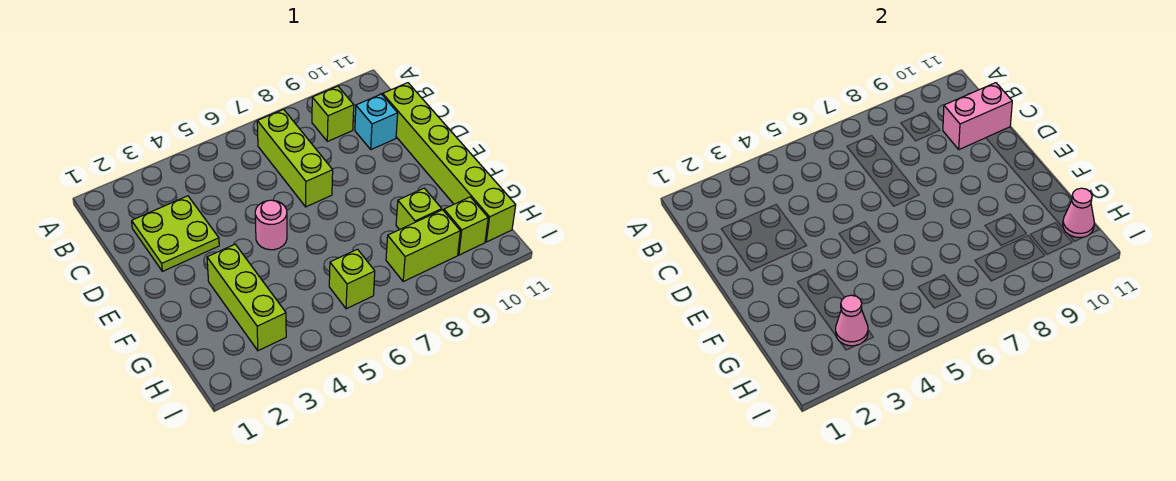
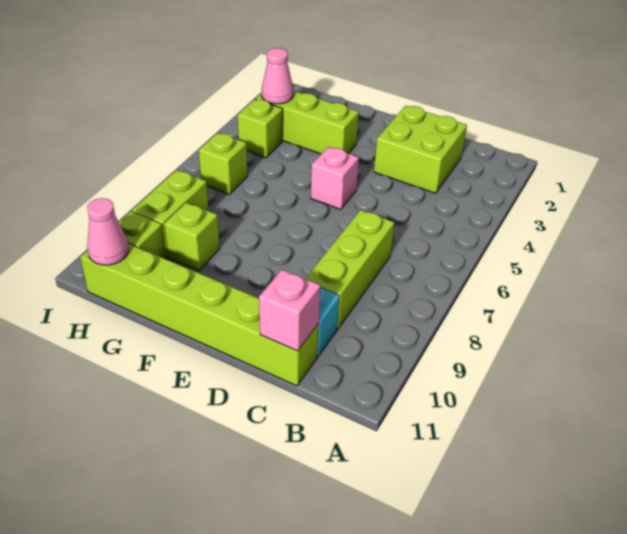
lime 1x3 brick [257,109,333,207] -> lime 1x3 brick turned to [305,210,394,329]
lime 1x1 brick [312,86,354,141] -> lime 1x1 brick moved to [238,99,283,158]
lime 2x2 plate [132,196,219,271] -> lime 2x2 brick [374,106,467,193]
pink 1x2 brick [943,83,1012,149] -> pink 1x1 brick [259,270,320,351]
pink 1x1 round brick [255,200,287,250] -> pink 1x1 brick [311,147,359,209]

